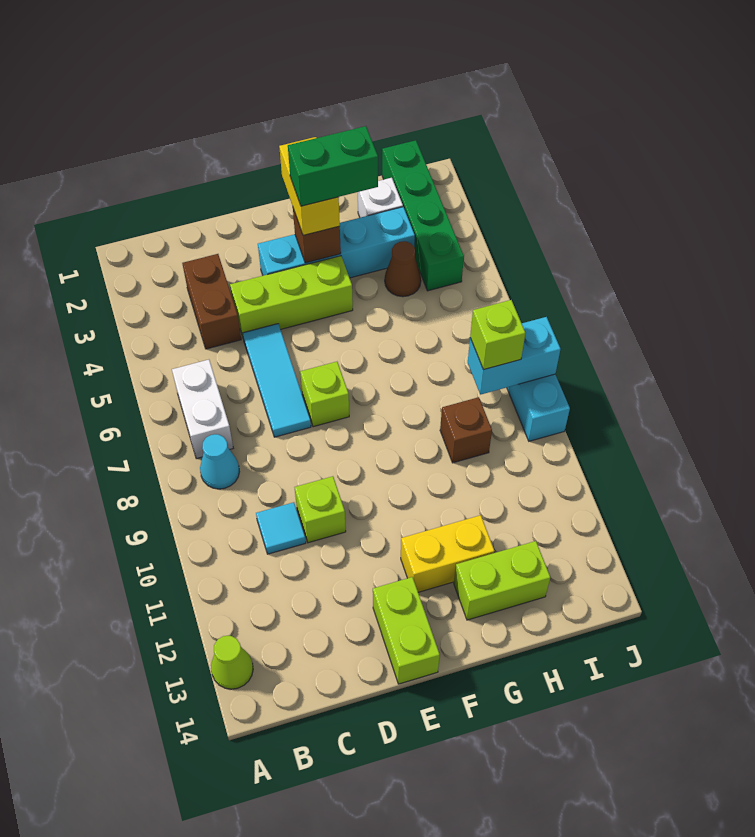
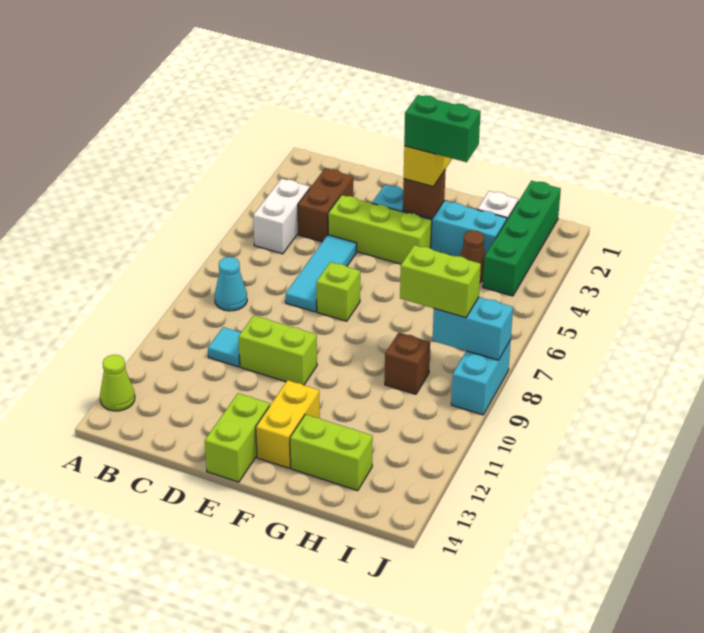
white 1x2 brick [172,360,233,459] -> white 1x2 brick moved to [253,179,310,254]
lime 1x1 brick [295,476,346,543] -> lime 1x2 brick [239,316,317,385]
yellow 1x2 brick [401,515,494,592] -> yellow 1x2 brick turned to [256,380,320,468]
lime 1x1 brick [470,300,525,370] -> lime 1x2 brick [400,245,481,318]

